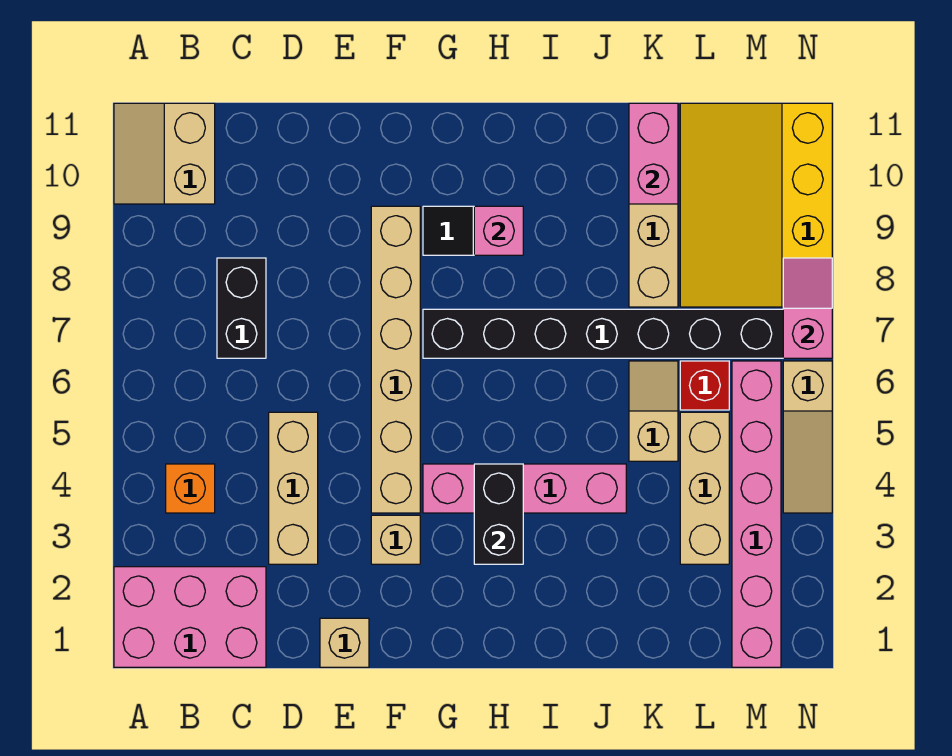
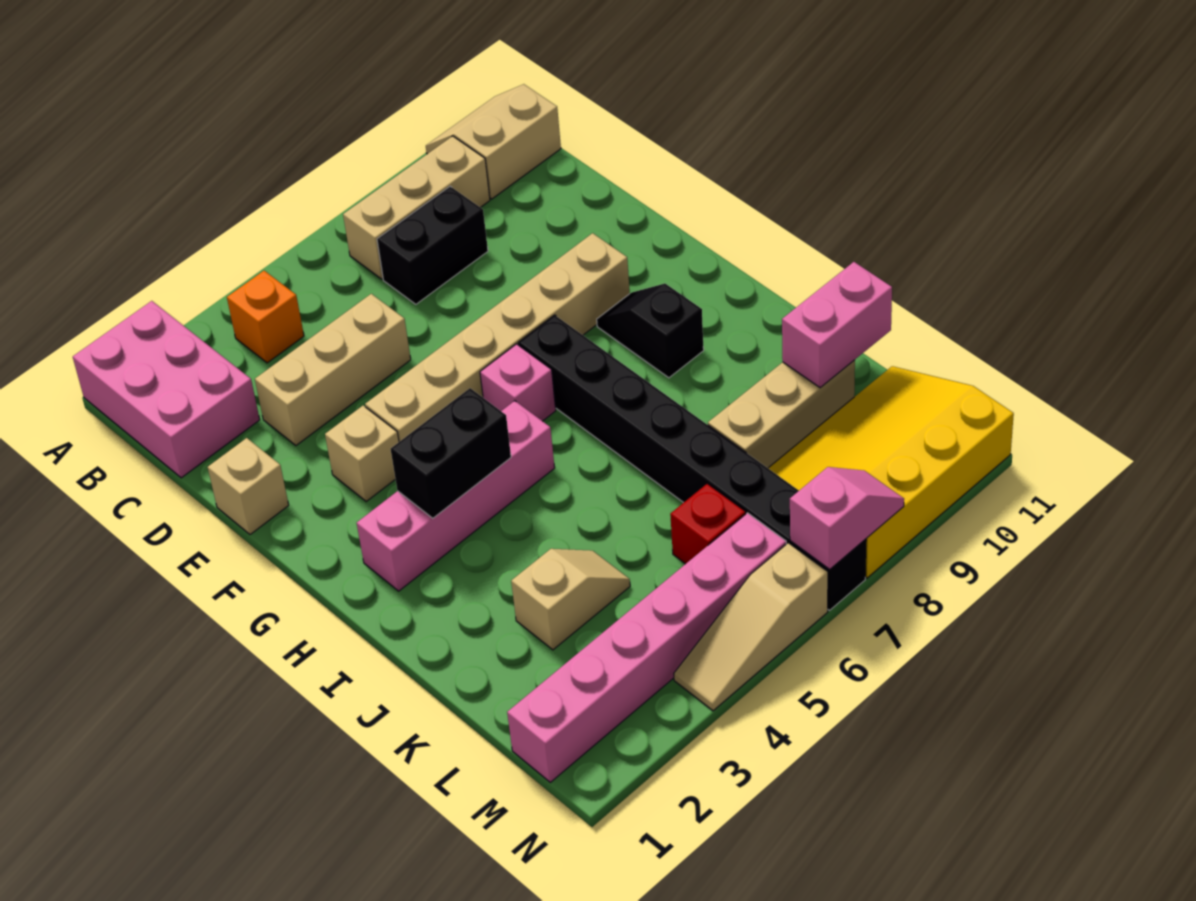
pink 1x4 brick [423,464,626,513] -> pink 1x4 brick turned to [357,401,555,591]
pink 1x1 brick [474,206,523,255] -> pink 1x1 brick moved to [480,344,556,421]
tan 1x2 slope [629,361,678,461] -> tan 1x2 slope moved to [511,549,630,650]
tan 1x3 brick [680,412,729,564] -> tan 1x3 brick moved to [343,136,490,279]

